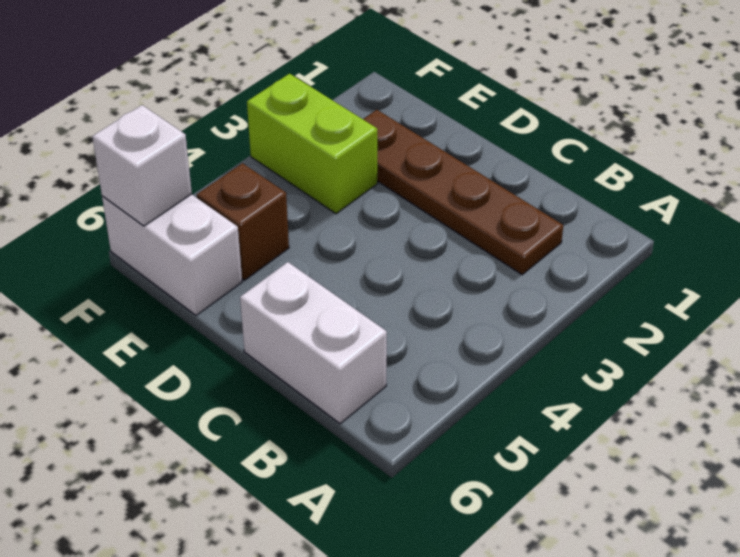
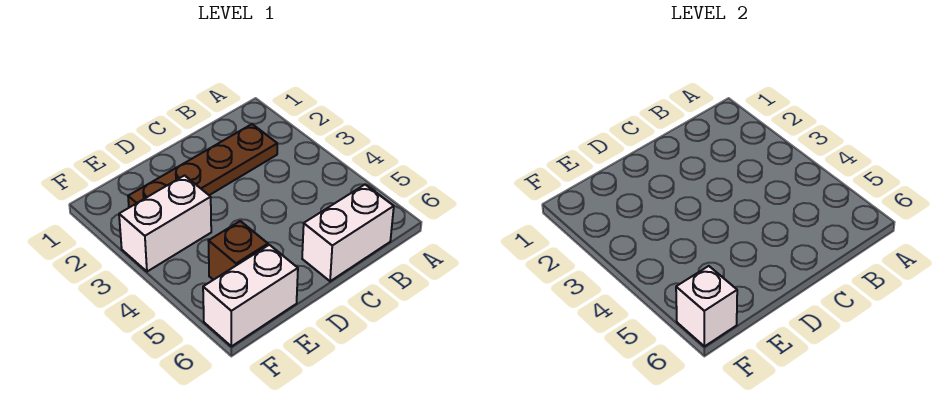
lime 1x2 brick [247,74,377,214] -> white 1x2 brick [119,176,211,272]

